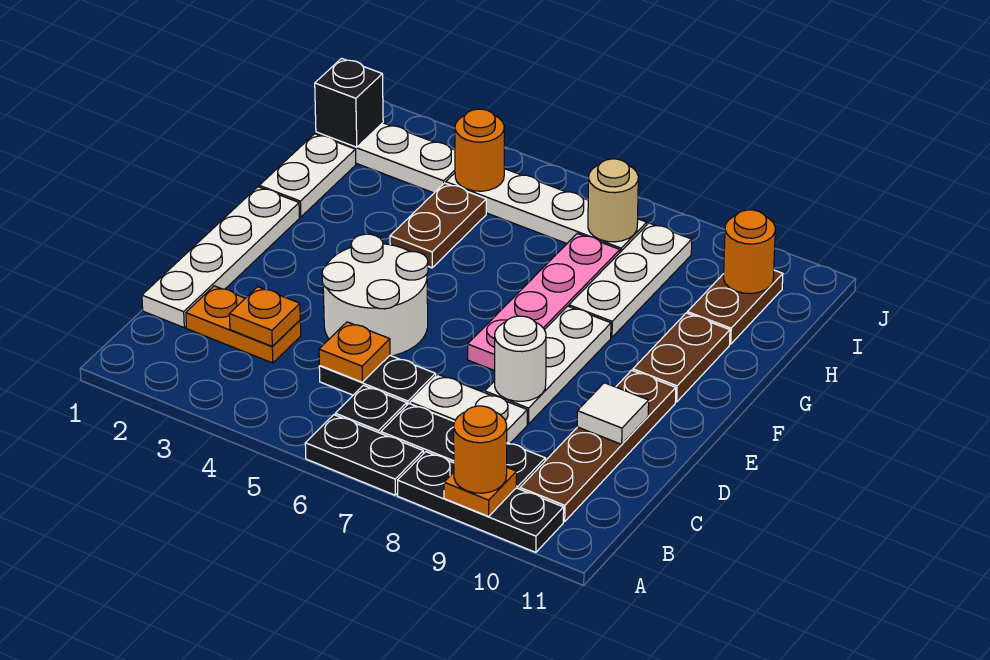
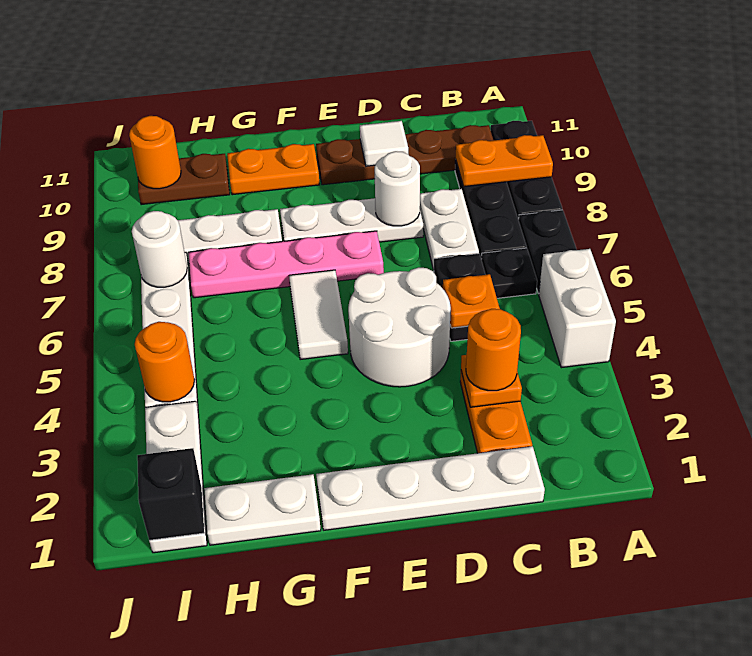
none -> white 1x2 brick [539,249,616,368]
orange 1x1 plate [444,468,517,516] -> orange 1x2 plate [456,135,553,187]
orange 1x1 round brick [454,406,507,493] -> orange 1x1 round brick moved to [466,309,521,391]
none -> white 1x2 tile [289,270,348,360]
brown 1x2 plate [633,313,730,402] -> orange 1x2 plate [227,144,320,195]
brown 1x2 plate [390,183,486,268] -> none
tan 1x1 round brick [588,159,638,242] -> white 1x1 round brick [132,211,187,287]

